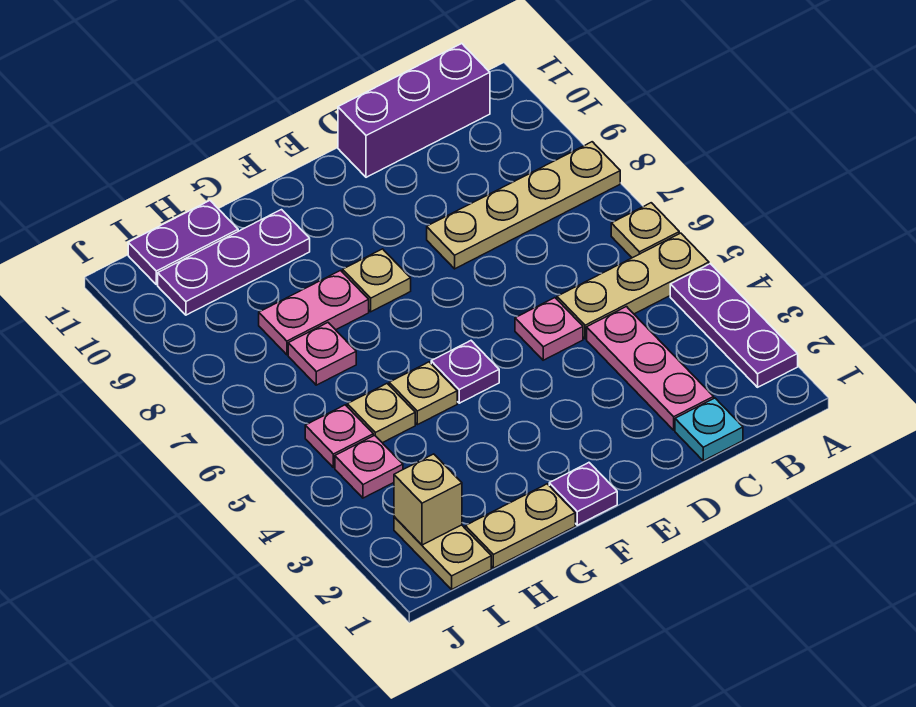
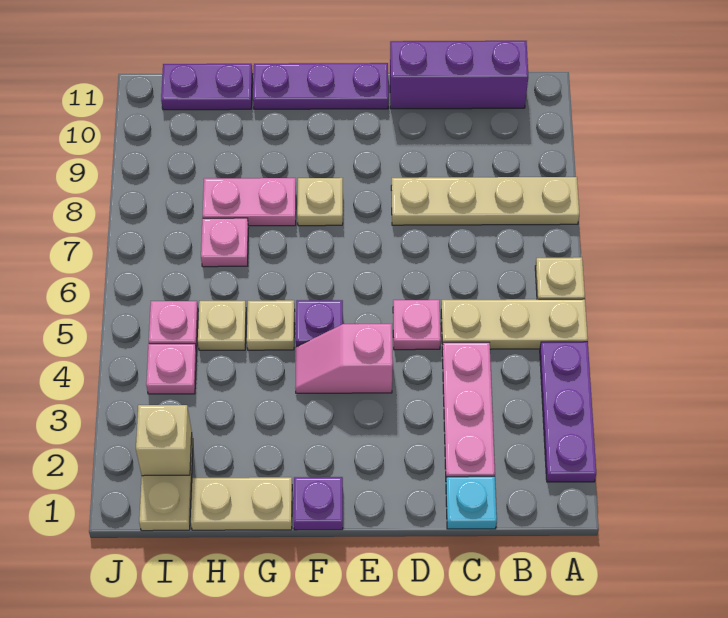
none -> pink 1x2 slope [296,324,393,393]
purple 1x3 plate [158,210,310,315] -> purple 1x3 plate moved to [253,63,388,109]

